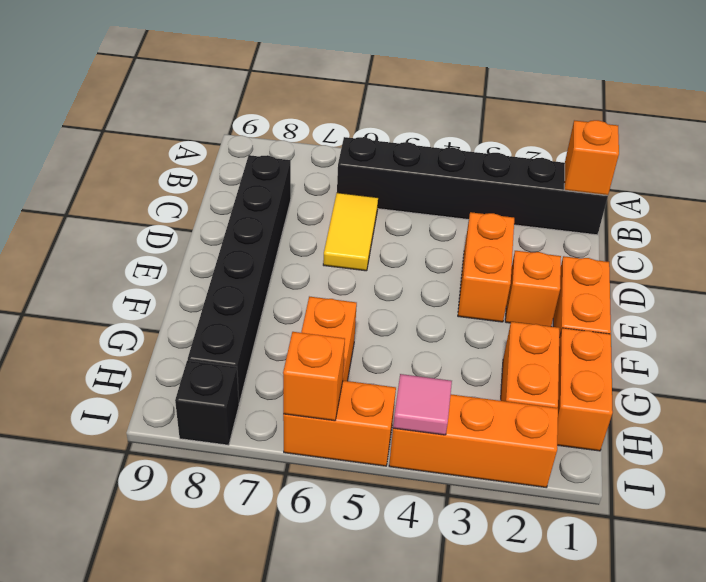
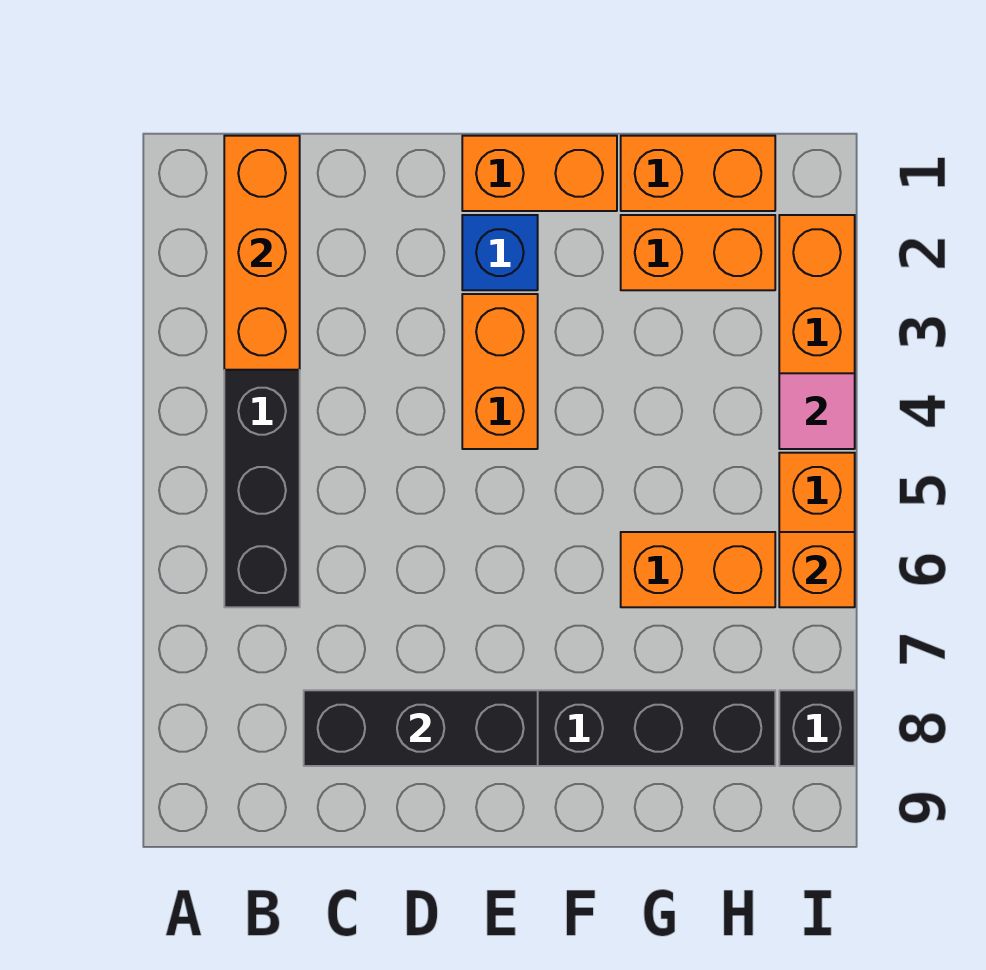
orange 1x1 brick [564,120,619,195] -> orange 1x3 brick [224,136,300,370]
yellow 1x2 tile [323,193,378,271] -> none
none -> black 1x3 brick [304,690,538,766]
orange 1x2 brick [458,212,514,322] -> orange 1x2 brick turned to [462,294,538,449]
orange 1x1 brick [505,251,561,327] -> blue 1x1 brick [462,215,538,290]

